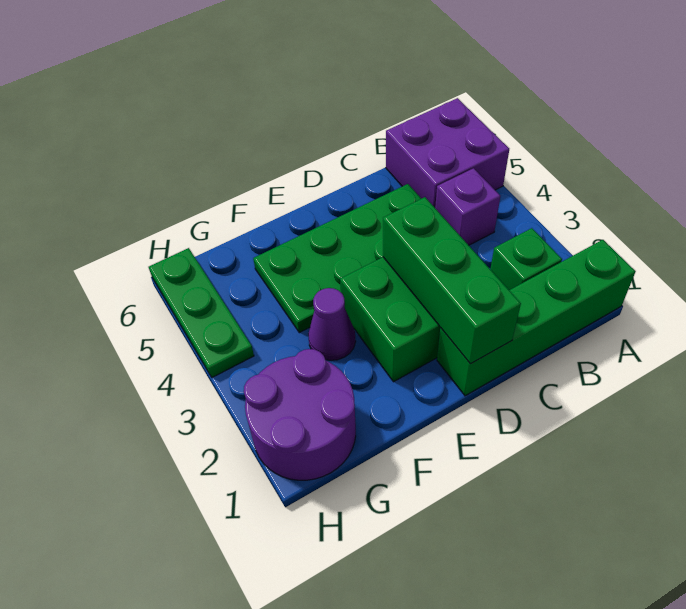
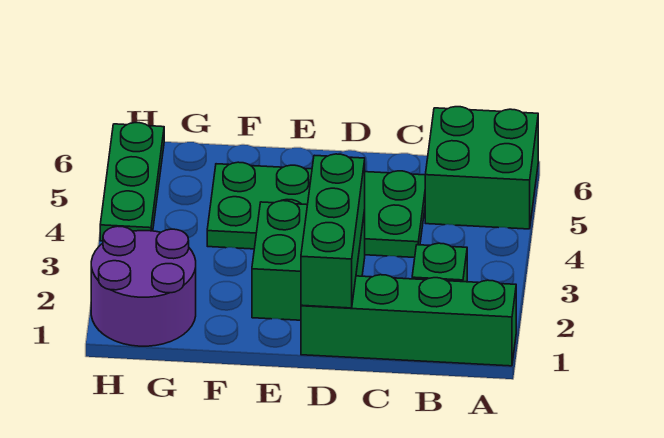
purple 2x2 brick [386,98,509,207] -> green 2x2 brick [425,107,538,229]
purple 1x1 brick [435,168,500,245] -> none
purple 1x1 cone [308,288,356,360] -> none

